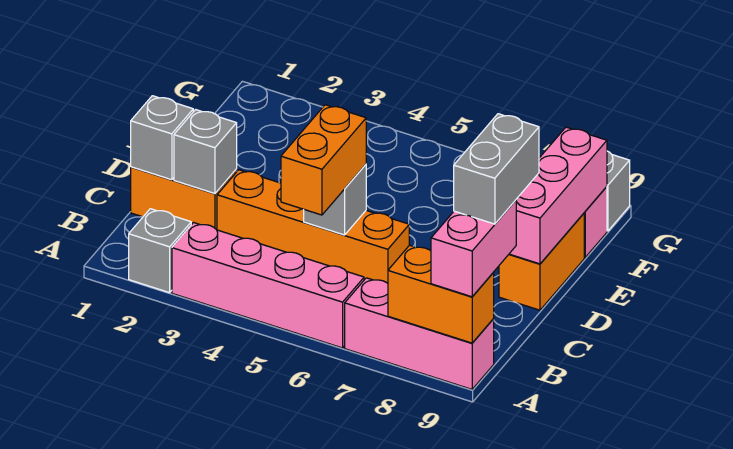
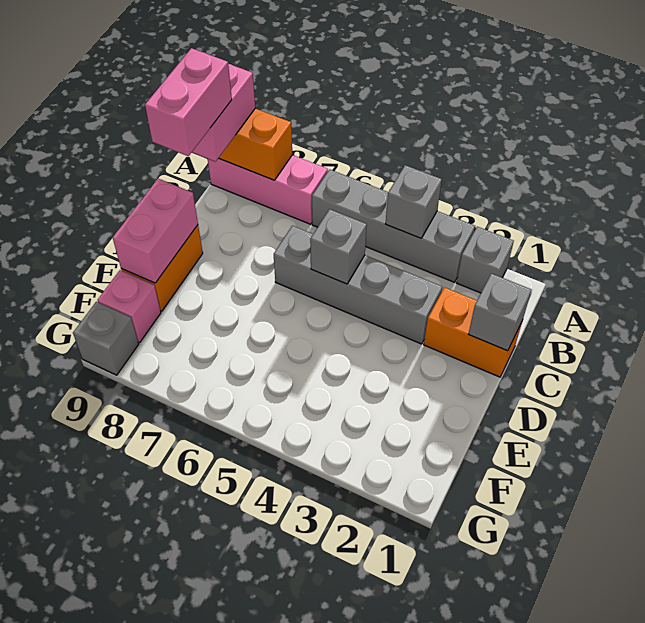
pink 1x4 brick [172,223,364,348] -> grey 1x4 brick [312,169,475,282]
orange 1x2 brick [281,105,366,215] -> none
grey 1x2 brick [454,114,539,224] -> pink 1x2 brick [145,48,232,156]
grey 1x1 brick [174,110,237,193] -> grey 1x1 brick moved to [386,165,442,238]
orange 1x4 brick [217,170,409,283] -> grey 1x4 brick [274,226,442,344]
pink 1x3 brick [509,127,607,264] -> pink 1x2 brick [113,179,198,283]

